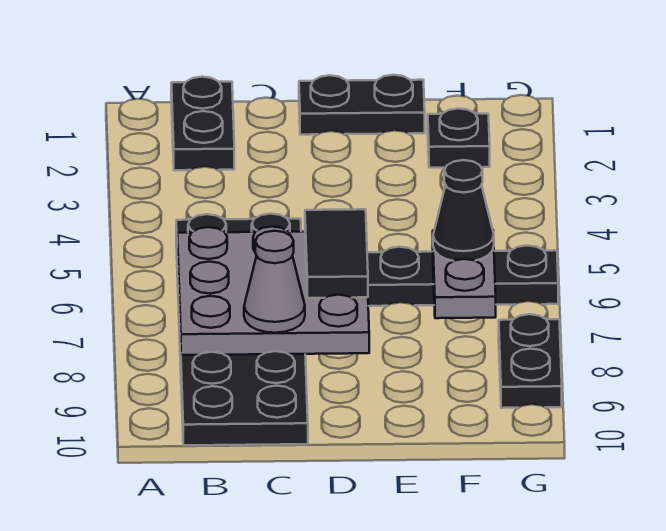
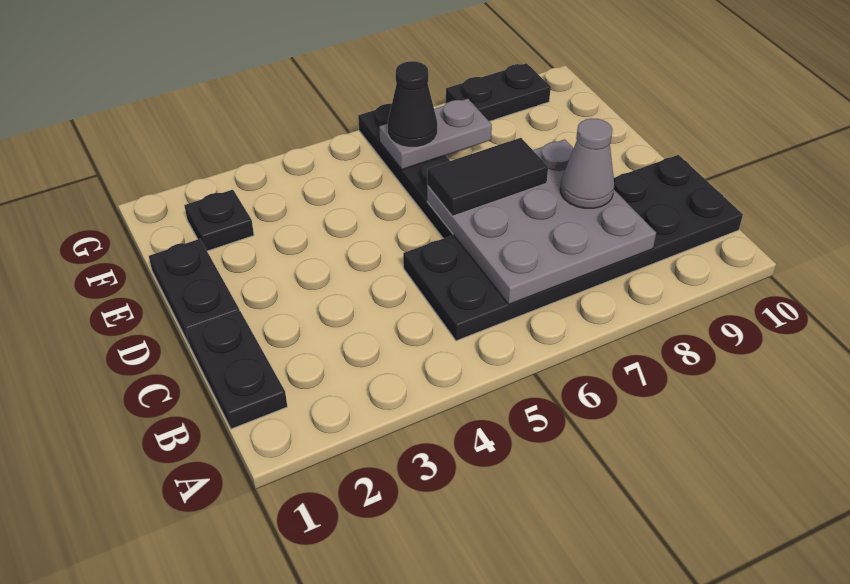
black 1x2 plate [171,77,234,170] -> black 1x2 plate turned to [186,311,287,429]

